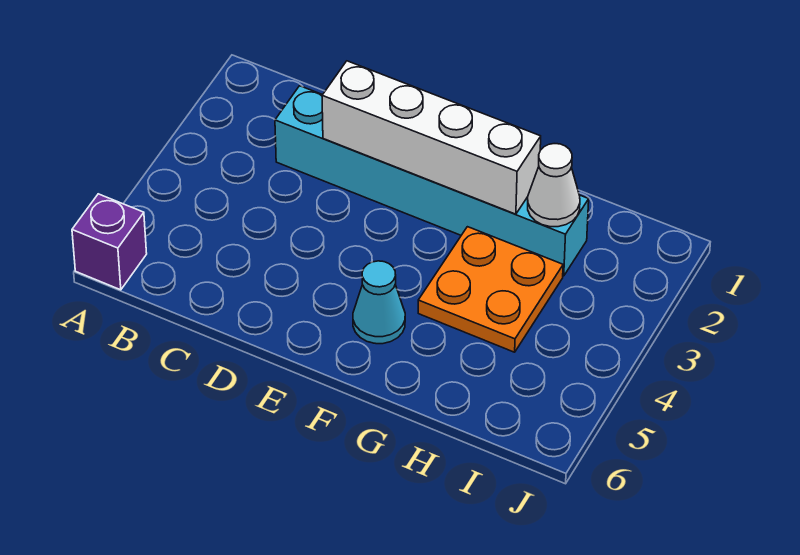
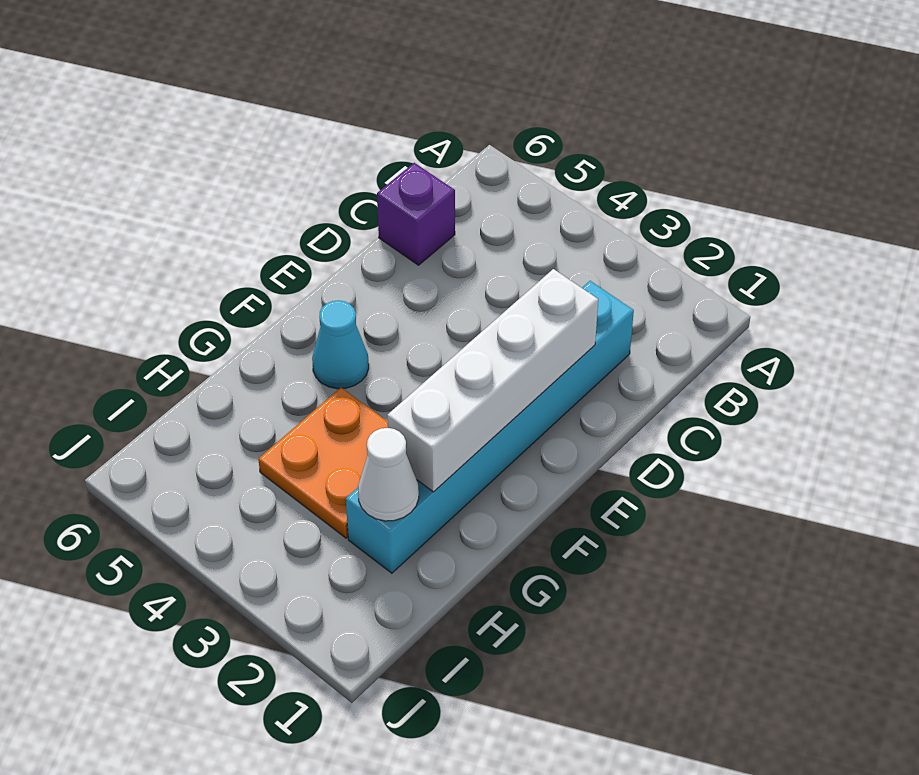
purple 1x1 brick [72,194,147,290] -> purple 1x1 brick moved to [377,163,455,265]

